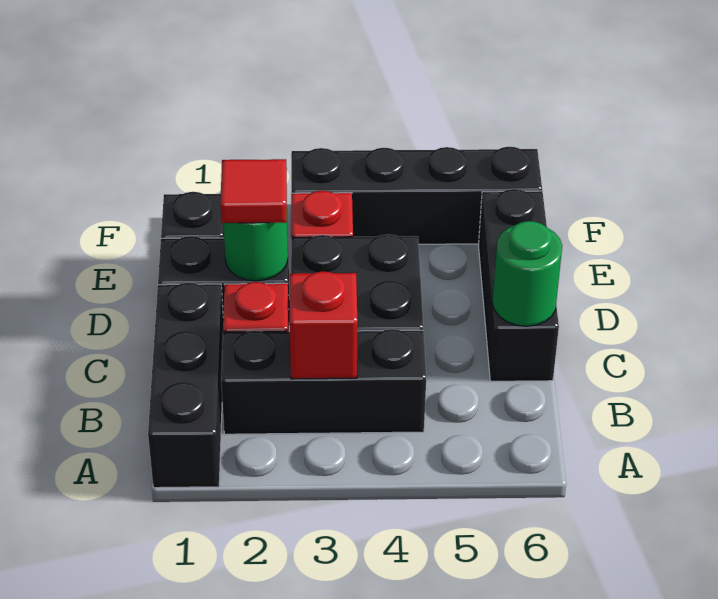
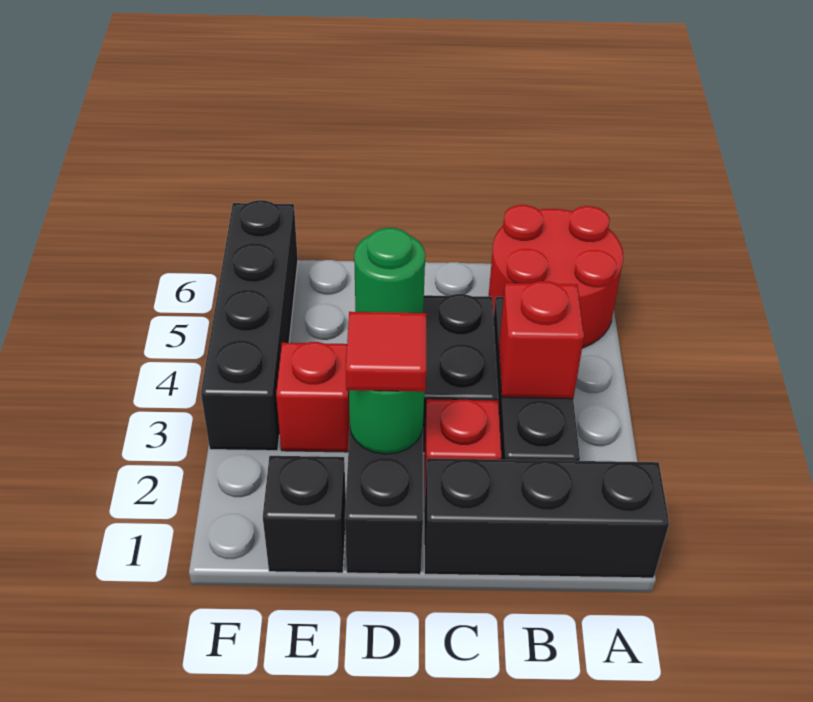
none -> red 2x2 round brick [489,205,623,348]
black 1x3 brick [479,189,559,381] -> none
green 1x1 round brick [492,221,562,326] -> green 1x1 round brick moved to [354,228,425,313]

